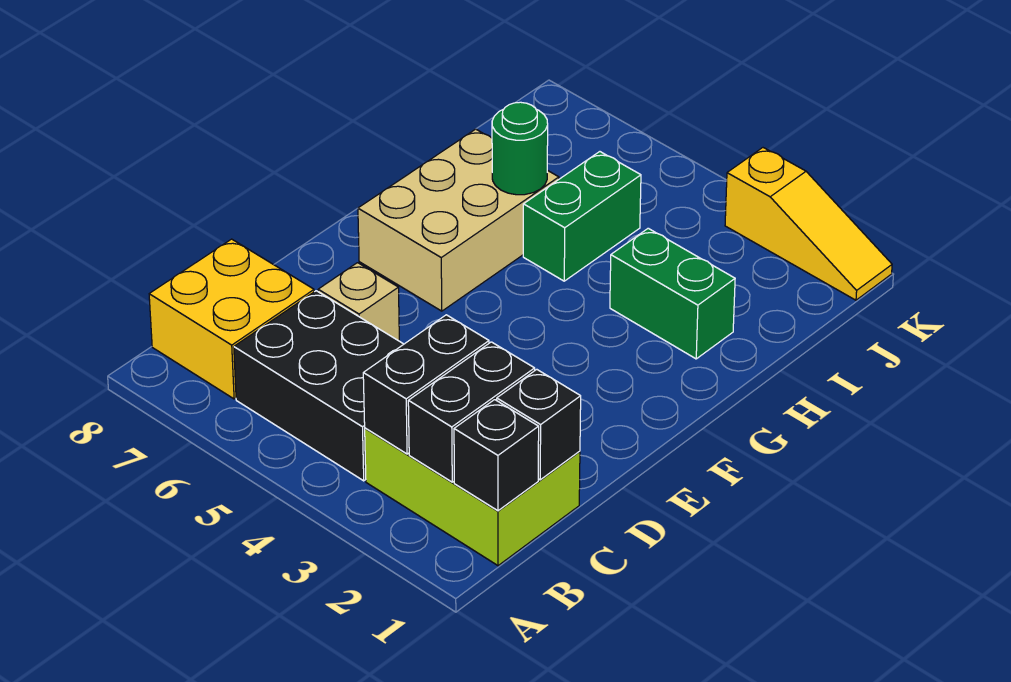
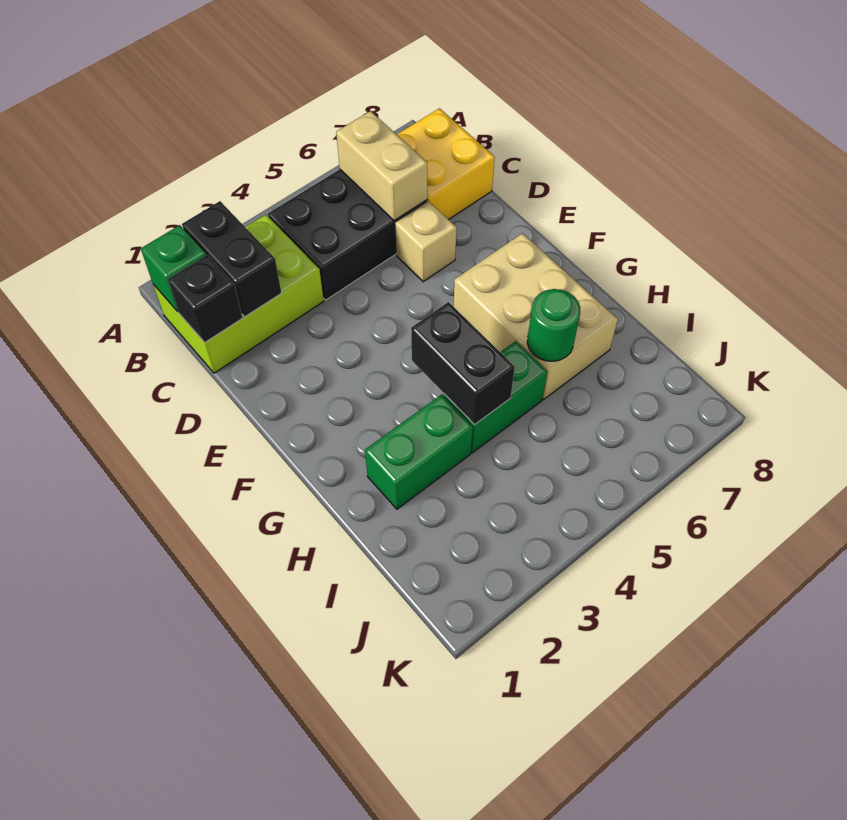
black 1x1 brick [454,400,539,511] -> green 1x1 brick [141,225,206,312]
black 1x2 brick [363,315,489,454] -> black 1x2 brick moved to [411,302,515,425]
none -> tan 1x2 brick [336,111,427,221]
green 1x2 brick [523,152,641,281] -> green 1x2 brick turned to [443,341,547,453]
yellow 1x3 slope [725,148,892,300] -> none

